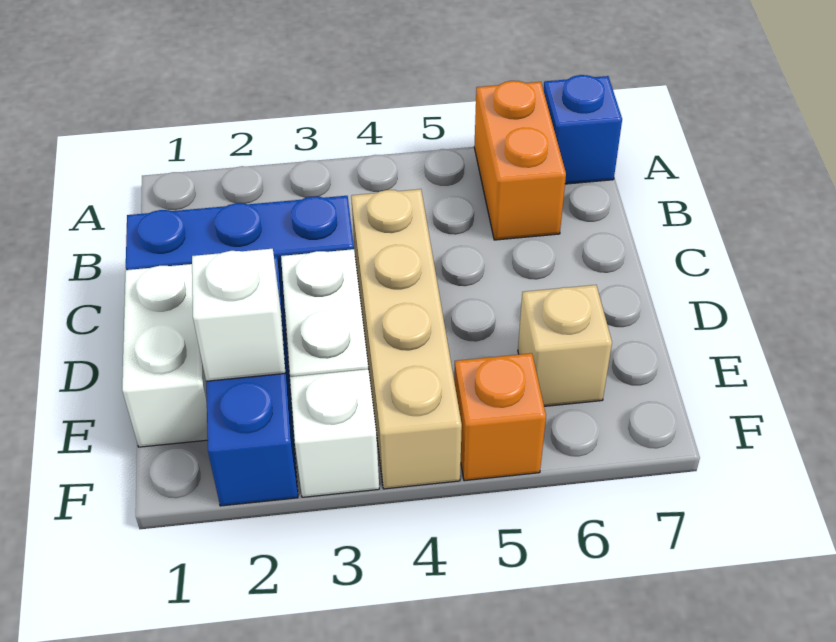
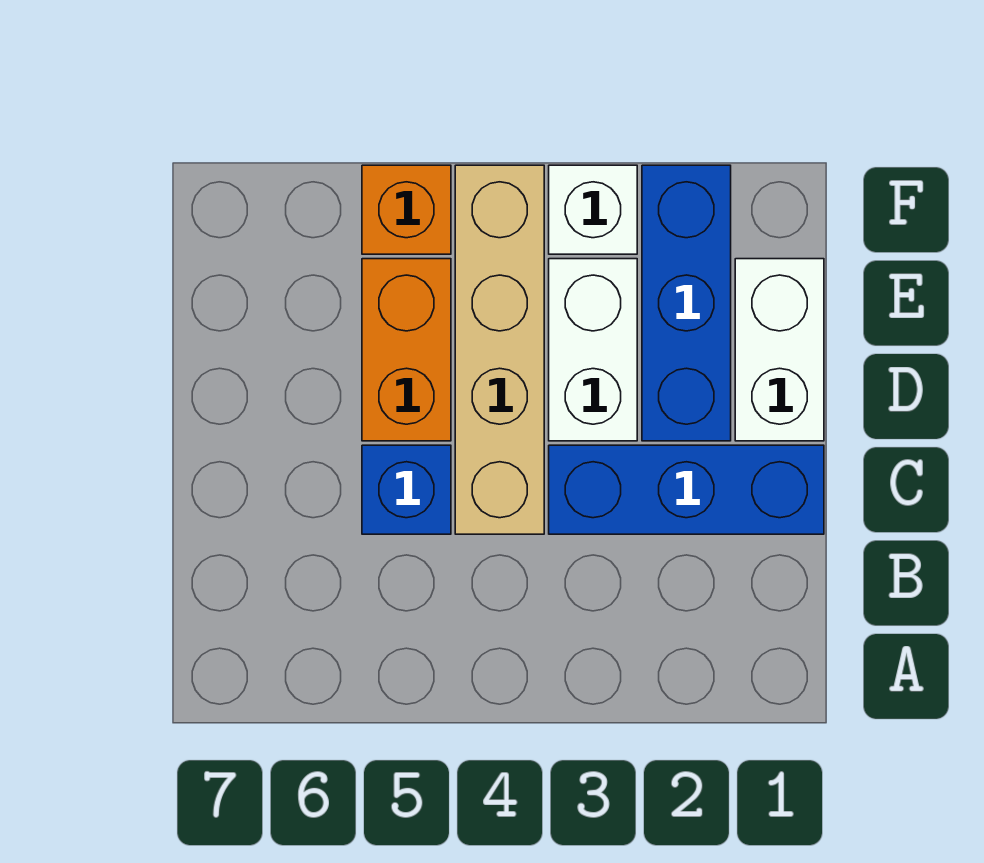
orange 1x2 brick [474,81,566,240] -> orange 1x2 brick moved to [362,259,451,441]
blue 1x1 brick [544,75,622,184] -> blue 1x1 brick moved to [362,445,451,534]
white 1x1 brick [192,249,286,381] -> none
tan 1x1 brick [518,285,612,406] -> none

